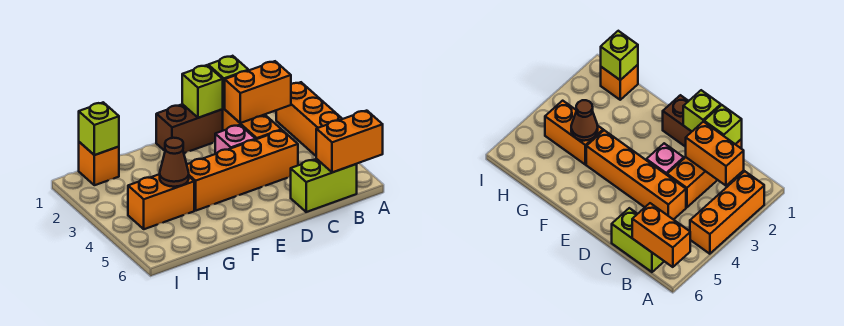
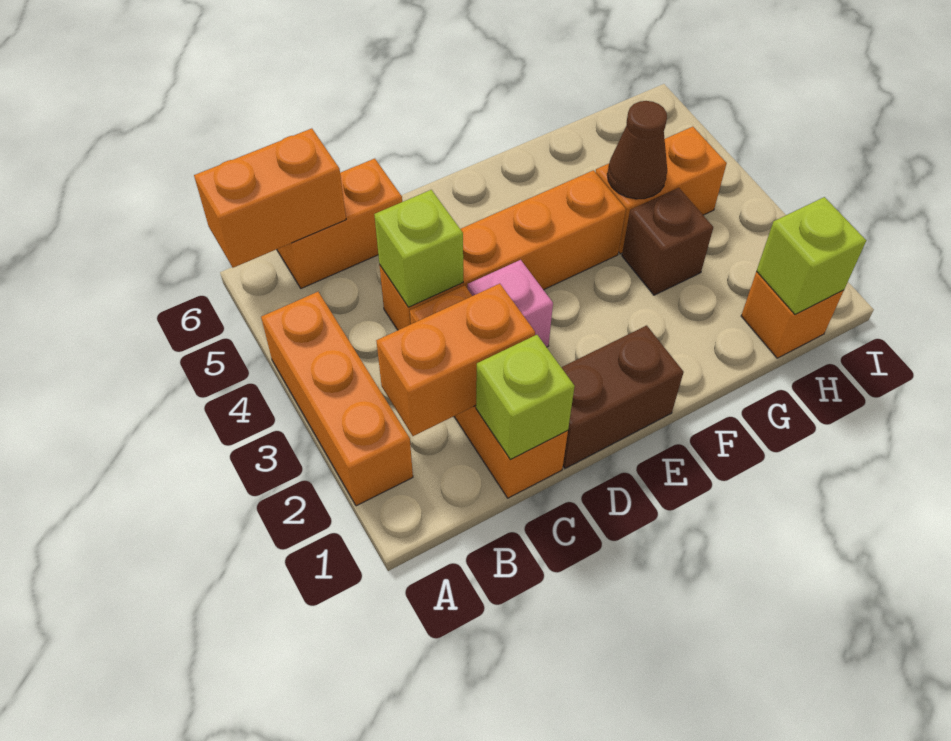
lime 1x2 brick [291,159,357,212] -> orange 1x2 brick [277,159,402,288]
lime 1x1 brick [182,65,223,118] -> lime 1x1 brick moved to [374,190,463,307]
none -> brown 1x1 brick [622,188,713,295]

